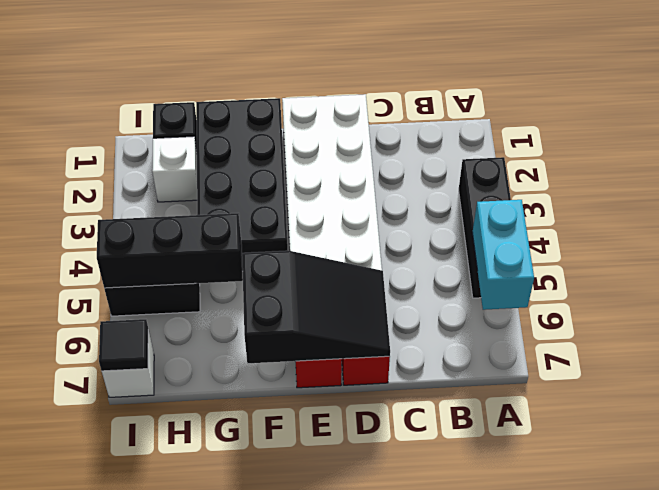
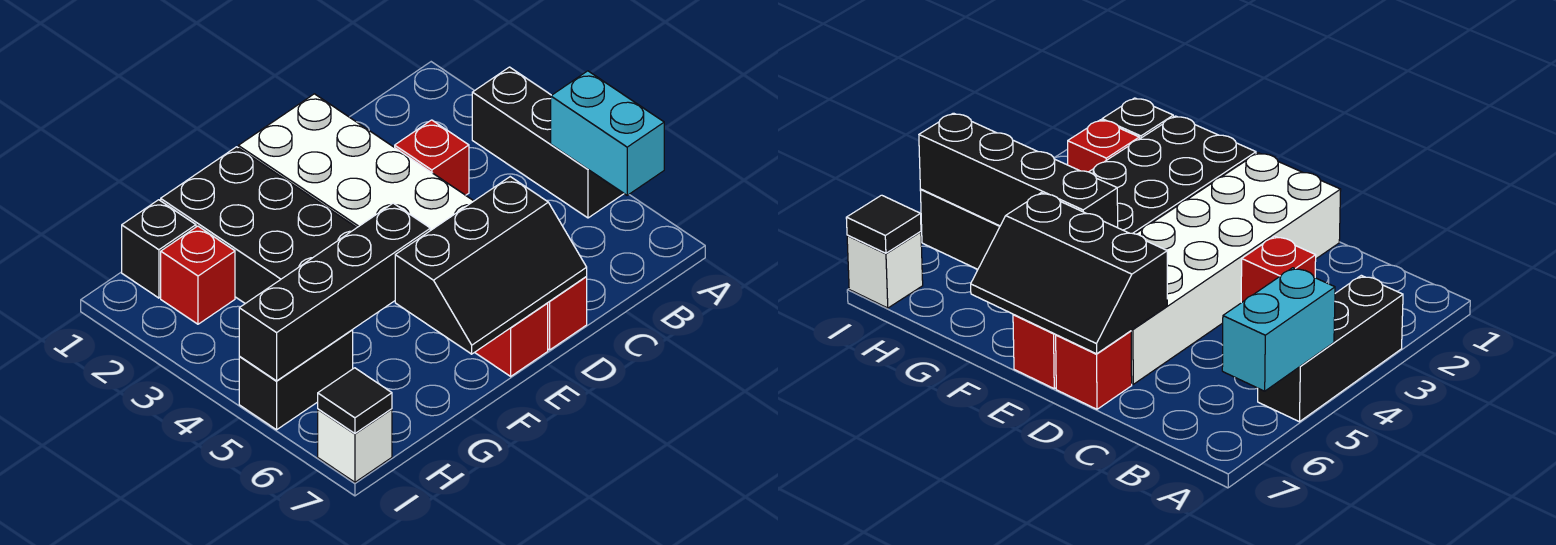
none -> red 1x1 brick [395,120,469,195]
black 2x3 slope [242,251,390,363] -> black 2x3 slope turned to [395,177,587,354]
black 1x3 brick [97,213,243,288] -> black 1x4 brick [239,203,430,381]
white 1x1 brick [152,136,197,202] -> red 1x1 brick [161,226,235,324]

